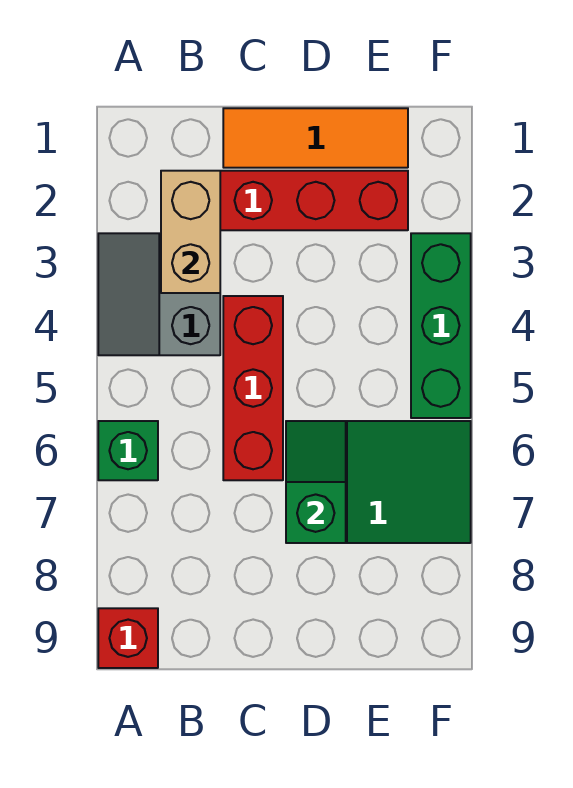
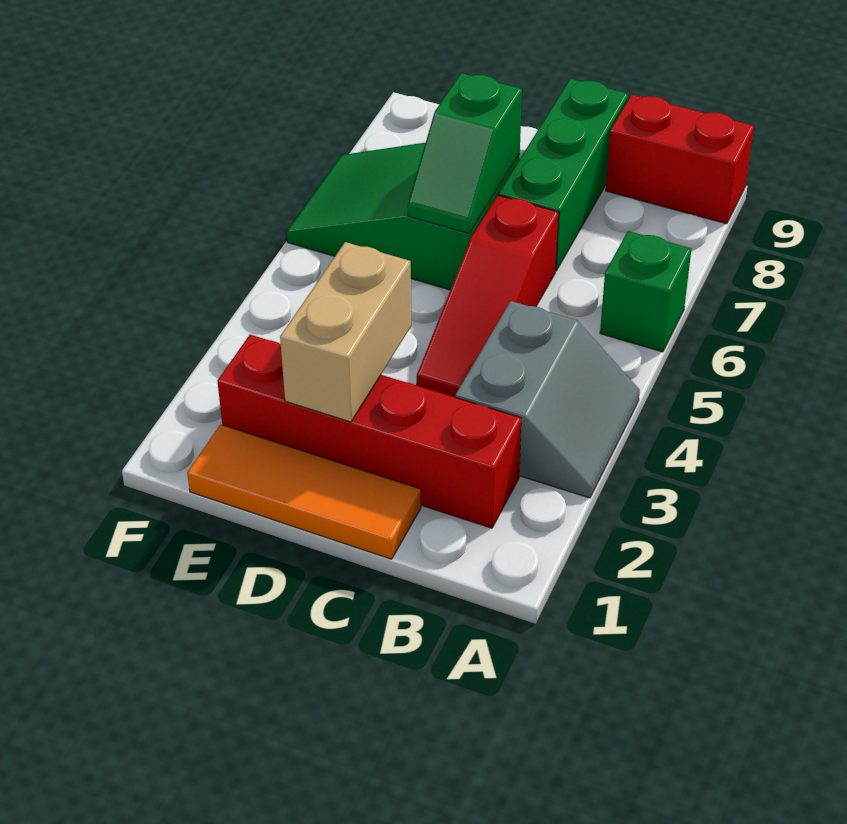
red 1x1 brick [98,608,158,668] -> red 1x2 brick [606,94,754,224]
tan 1x2 brick [161,171,220,293] -> tan 1x2 brick moved to [280,242,411,422]
red 1x3 brick [223,296,283,480] -> red 1x3 slope [417,195,559,397]
green 1x3 brick [411,233,471,418] -> green 1x3 brick moved to [499,79,628,271]

